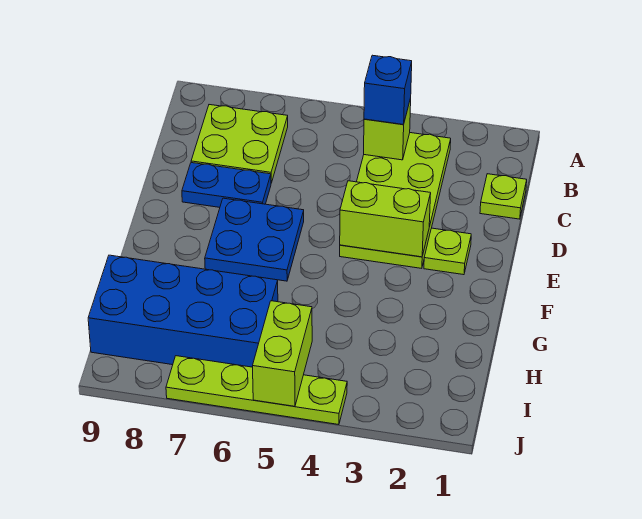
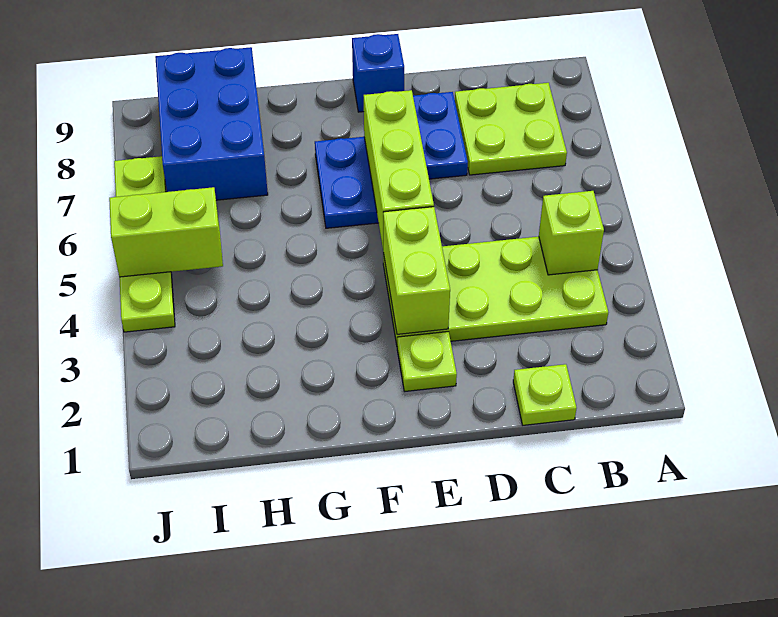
blue 1x1 brick [364,55,412,125] -> blue 1x1 brick moved to [352,34,404,112]
none -> lime 1x3 brick [364,90,434,247]
blue 2x4 brick [88,255,278,367] -> blue 2x3 brick [155,47,268,200]

